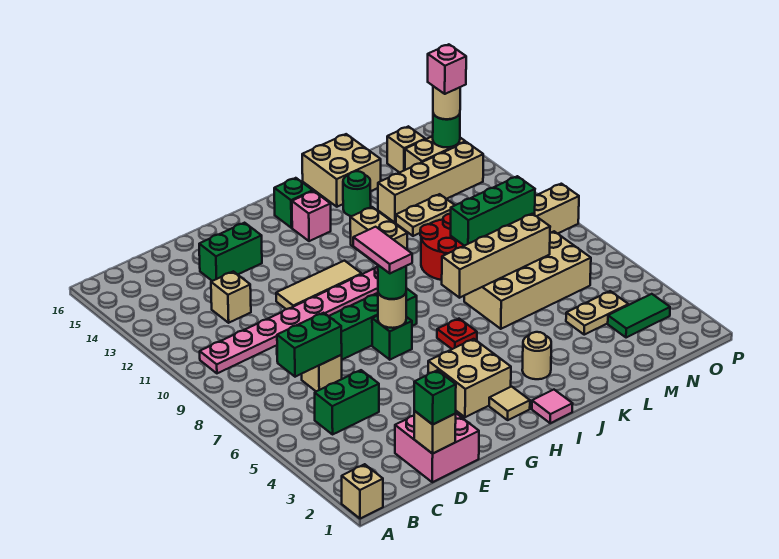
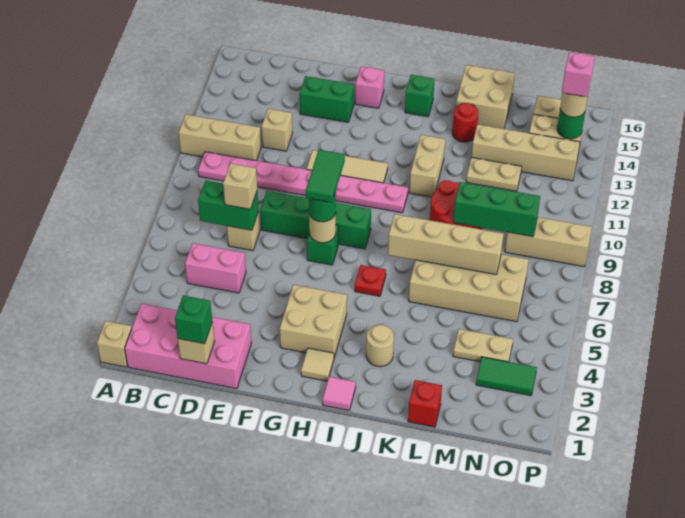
none -> tan 1x3 brick [179,115,261,161]
green 1x2 brick [315,370,379,434] -> pink 1x2 brick [185,243,246,293]
pink 2x2 brick [395,413,479,482] -> pink 2x4 brick [125,304,251,389]
none -> tan 1x1 brick [223,163,257,209]
pink 1x2 tile [353,227,412,273] -> green 1x2 tile [306,150,345,202]
pink 1x1 brick [292,191,331,241] -> pink 1x1 brick moved to [355,66,384,108]
green 1x1 round brick [343,171,371,216] -> red 1x1 round brick [452,103,478,142]
none -> red 1x1 brick [408,380,442,427]

